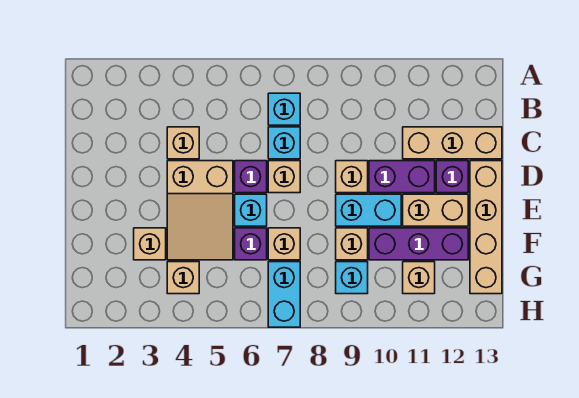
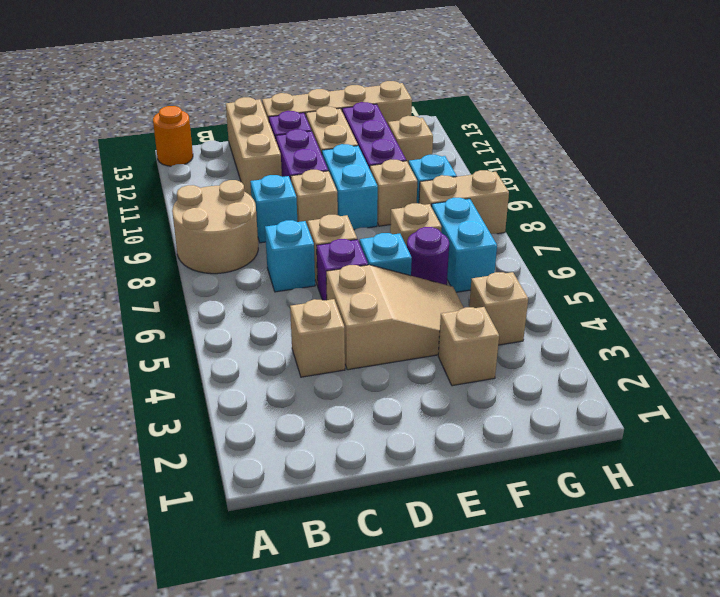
none -> tan 2x2 round brick [172,180,258,274]
none -> orange 1x1 round brick [153,106,193,166]
cyan 1x1 brick [268,93,300,125] -> cyan 1x1 brick moved to [250,175,297,243]
purple 1x1 brick [235,228,267,260] -> purple 1x1 round brick [407,227,449,285]
cyan 1x2 brick [268,262,300,327] -> cyan 1x2 brick turned to [432,198,497,292]
none -> tan 1x2 brick [419,170,509,234]

